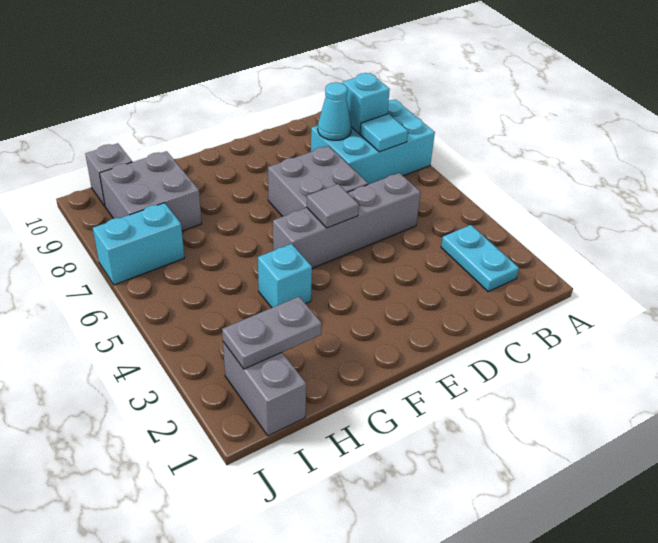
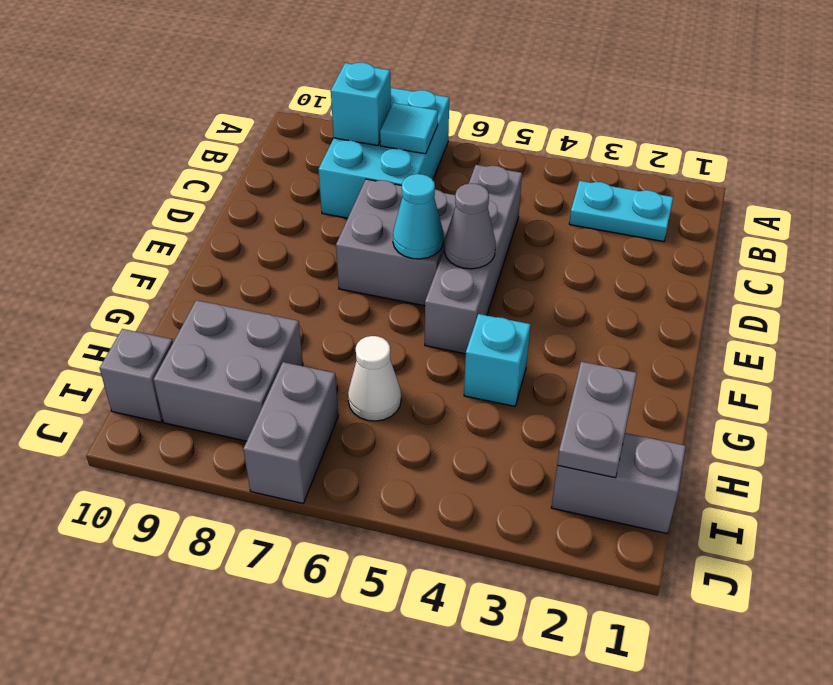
cyan 1x1 cone [318,82,351,140] -> cyan 1x1 cone moved to [393,174,444,259]
grey 1x1 tile [307,184,359,228] -> grey 1x1 cone [444,183,496,269]
none -> white 1x1 cone [348,336,401,421]
cyan 1x2 brick [93,203,184,285] -> grey 1x2 brick [243,362,338,503]

